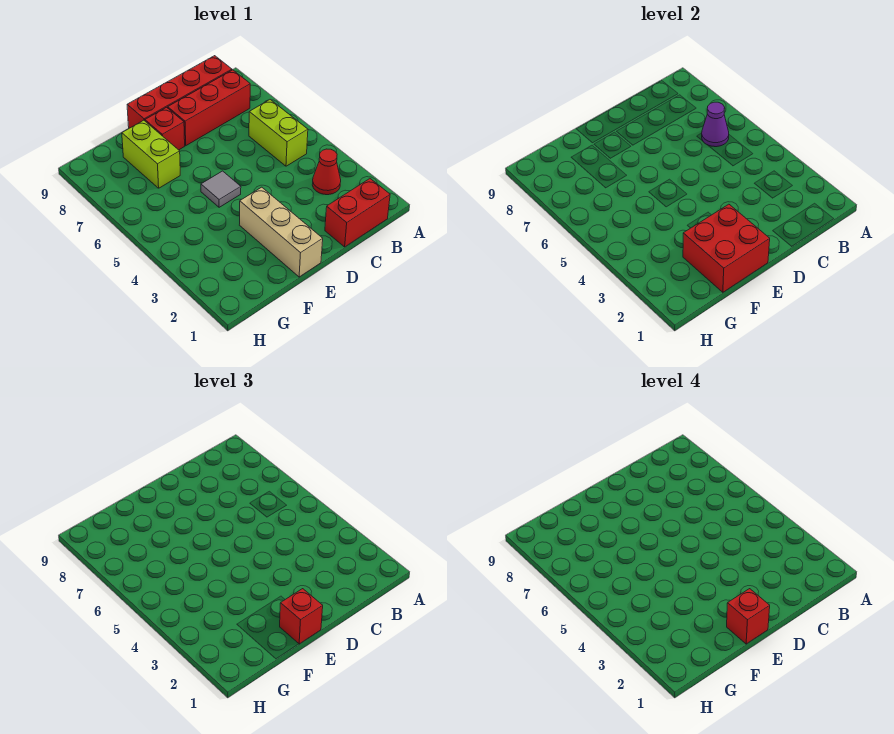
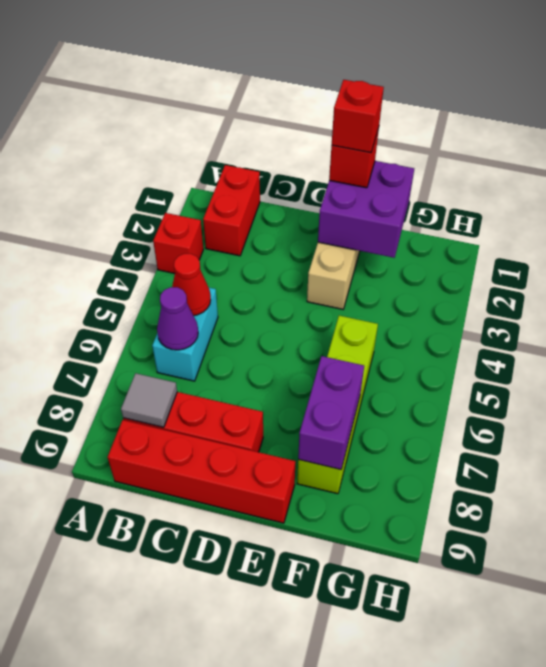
red 1x2 brick [325,179,390,247] -> red 1x2 brick turned to [203,165,260,256]
red 1x1 cone [312,149,341,195] -> red 1x1 cone moved to [172,254,211,316]
lime 1x2 brick [249,100,308,166] -> cyan 1x2 brick [152,288,218,381]
red 2x2 brick [683,204,770,292] -> purple 2x2 brick [318,161,414,258]
grey 1x1 tile [201,171,241,207] -> grey 1x1 tile moved to [121,373,177,427]
red 1x1 brick [145,107,185,150] -> red 1x1 brick moved to [153,213,203,273]
lime 1x2 brick [122,120,180,188] -> lime 1x4 brick [297,316,378,494]
none -> purple 1x2 brick [298,356,364,469]

